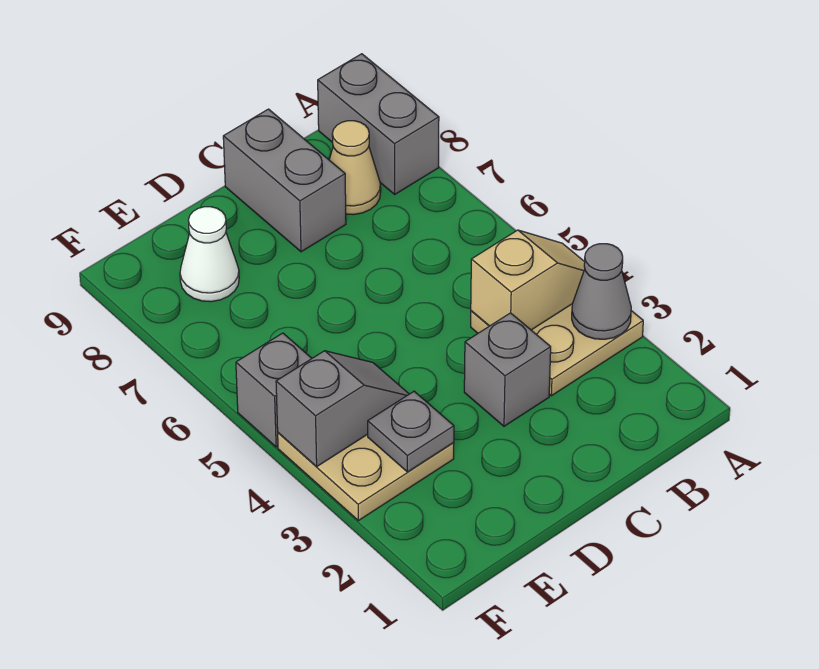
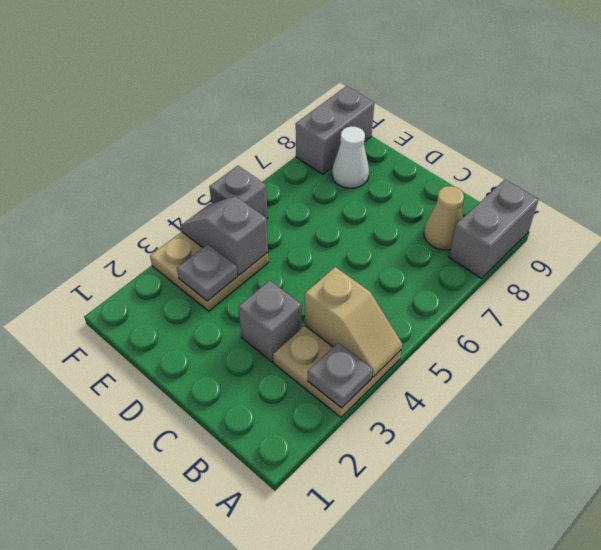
grey 1x1 cone [572,244,631,339] -> grey 1x1 plate [308,343,373,408]
grey 1x2 brick [223,109,346,252] -> grey 1x2 brick moved to [296,86,374,174]
grey 1x2 slope [276,351,409,466] -> grey 1x2 slope turned to [181,197,268,275]

